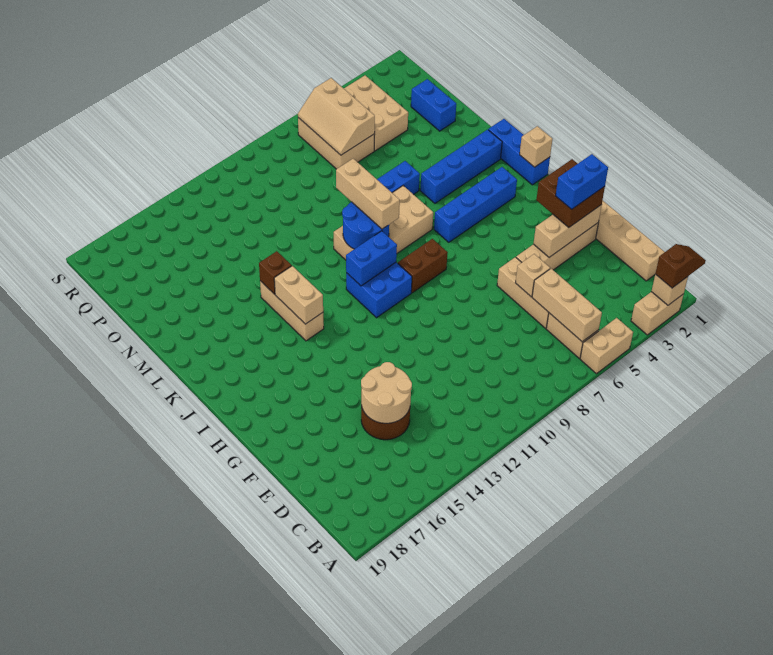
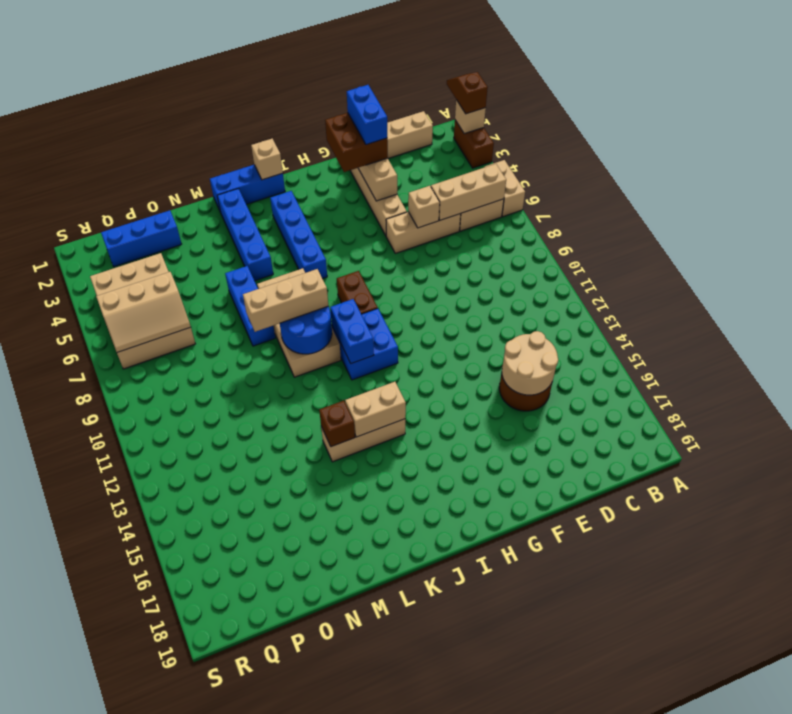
tan 1x2 brick [631,292,684,335] -> brown 1x2 brick [454,120,494,168]
blue 1x2 brick [411,79,456,131] -> blue 1x3 brick [101,210,181,267]

